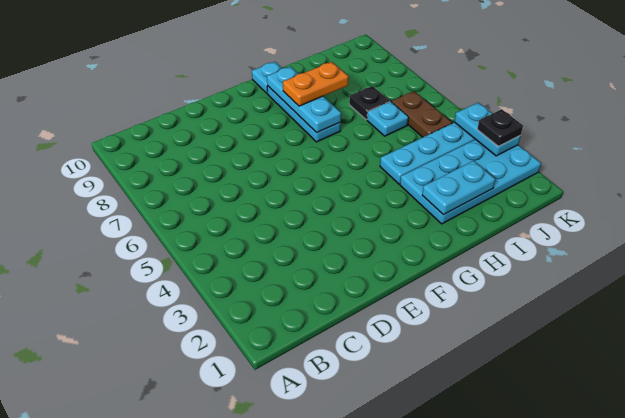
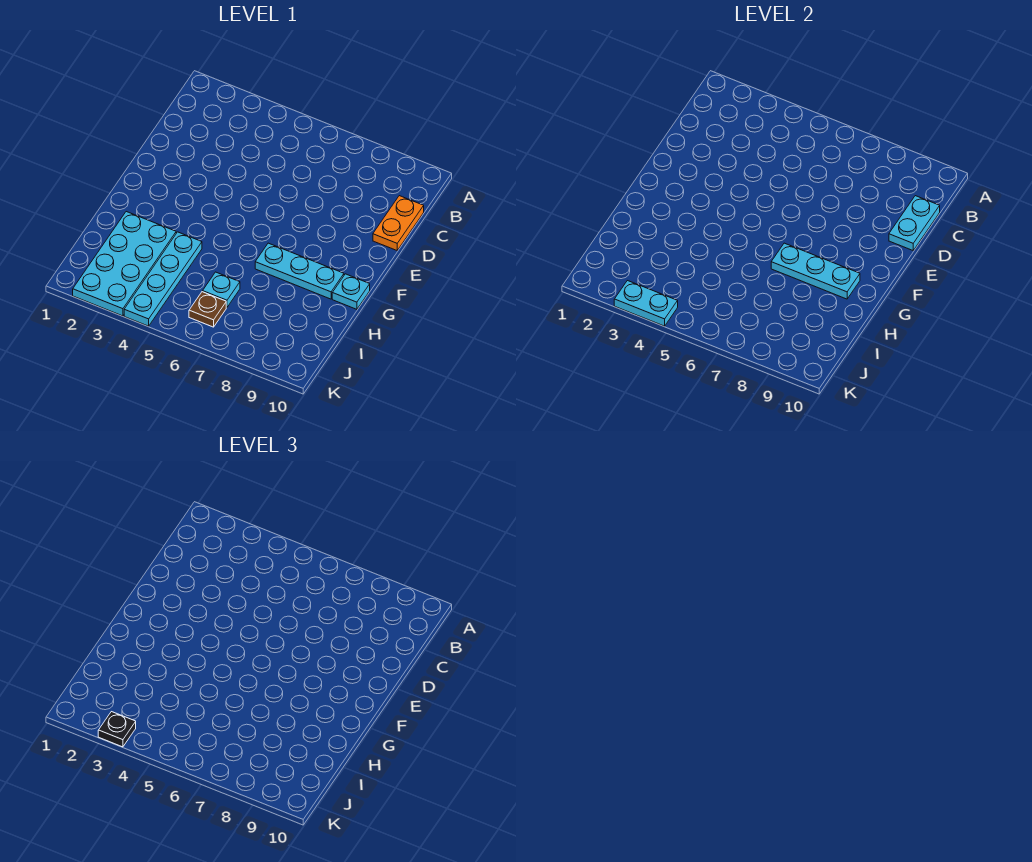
orange 1x2 plate [283,62,349,106] -> orange 1x2 plate moved to [373,196,424,250]
cyan 1x2 plate [422,161,495,215] -> cyan 1x2 plate moved to [889,196,940,250]
black 1x1 plate [349,86,390,120] -> none
brown 1x2 plate [392,91,452,137] -> brown 1x1 plate [189,292,226,327]

